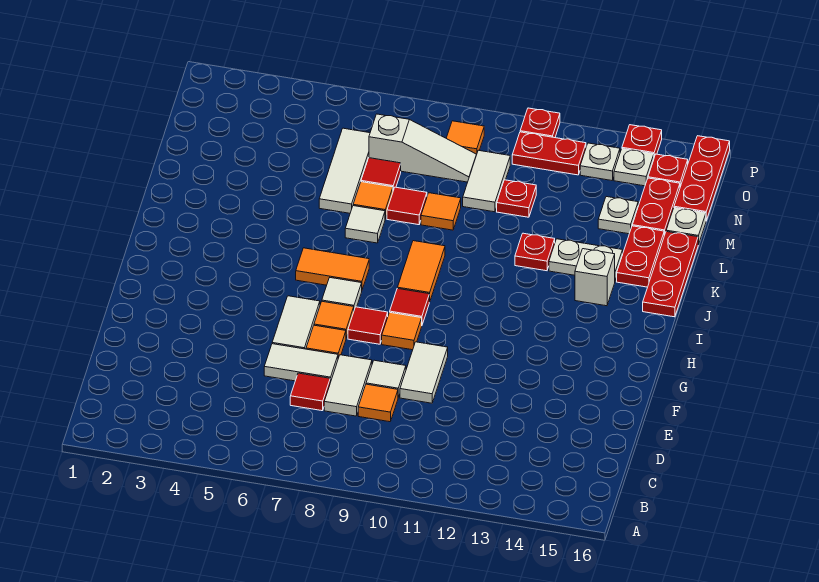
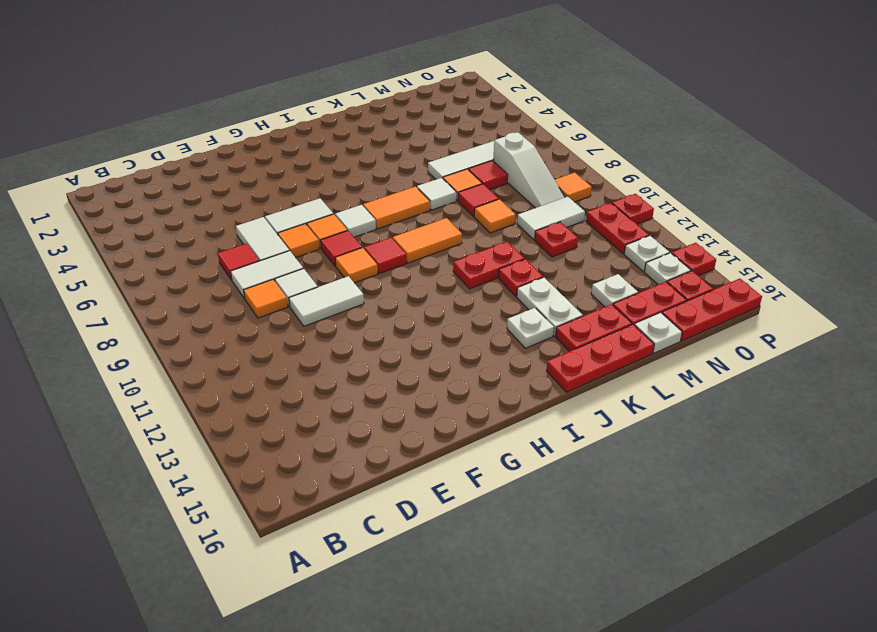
orange 1x2 tile [296,248,369,289] -> orange 1x2 tile turned to [363,187,430,229]
none -> red 1x2 plate [453,242,524,289]
white 1x1 brick [575,249,615,306] -> white 1x1 plate [507,308,554,348]

